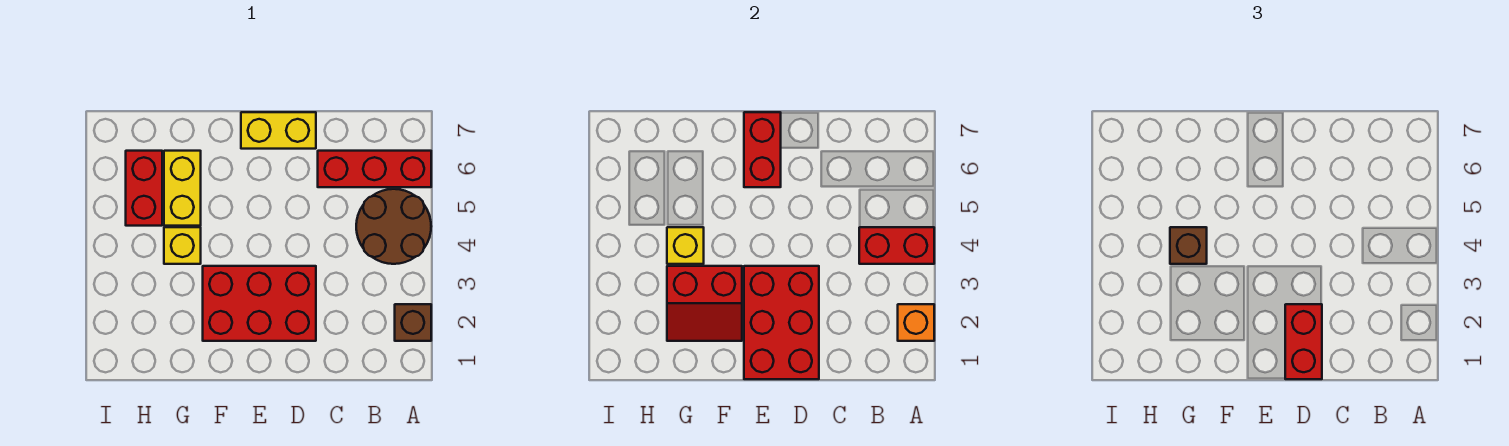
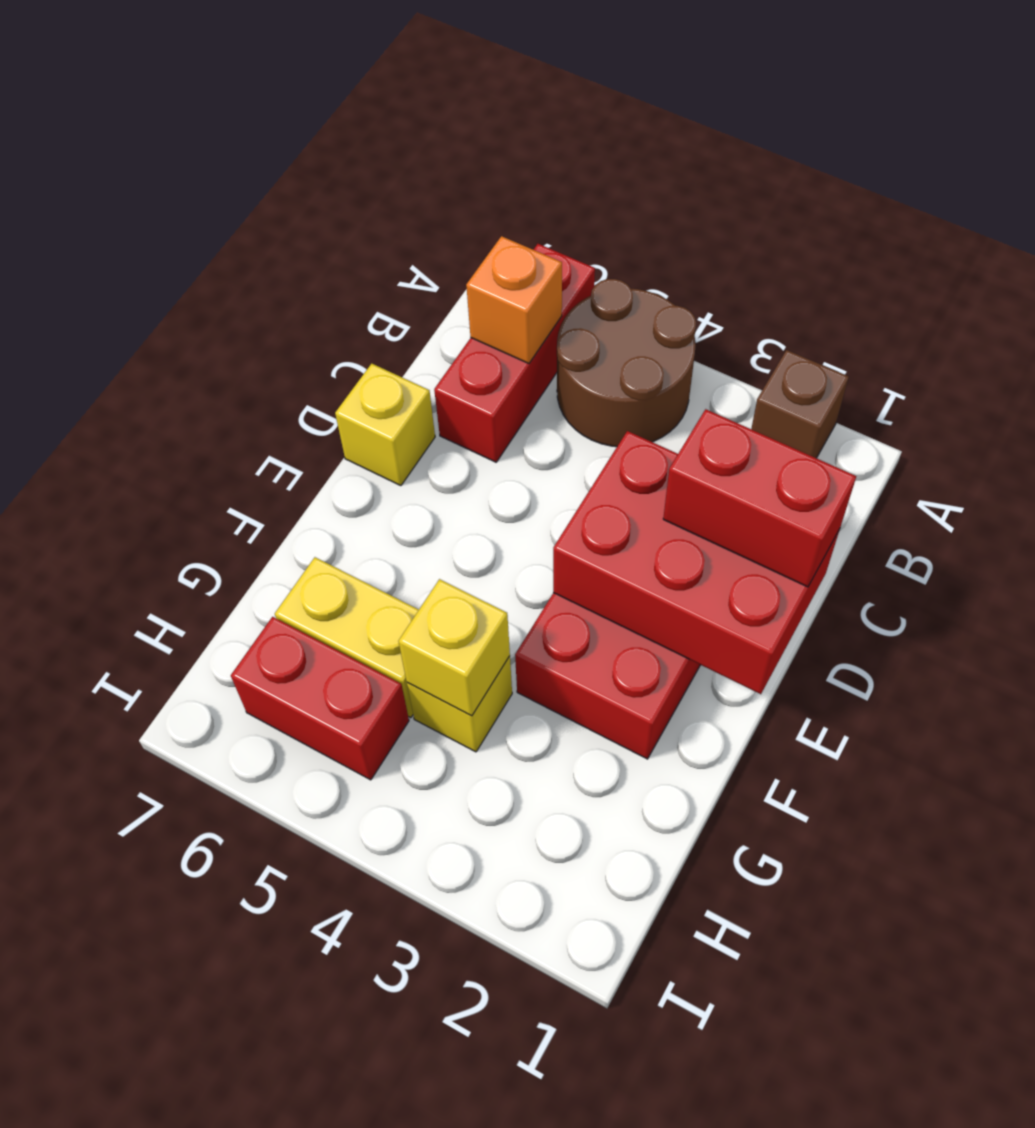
orange 1x1 brick [898,304,934,341] -> orange 1x1 brick moved to [466,236,562,364]
red 1x2 brick [859,227,934,264] -> none
yellow 1x2 brick [241,112,316,149] -> yellow 1x1 brick [335,364,435,486]
red 1x2 brick [744,112,781,187] -> none
red 2x2 slope [667,266,742,341] -> none
brown 1x1 brick [1170,227,1207,264] -> none

